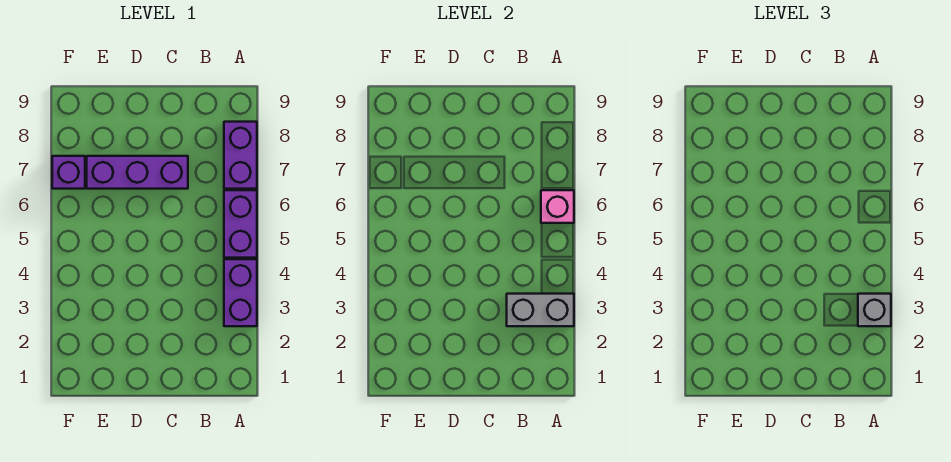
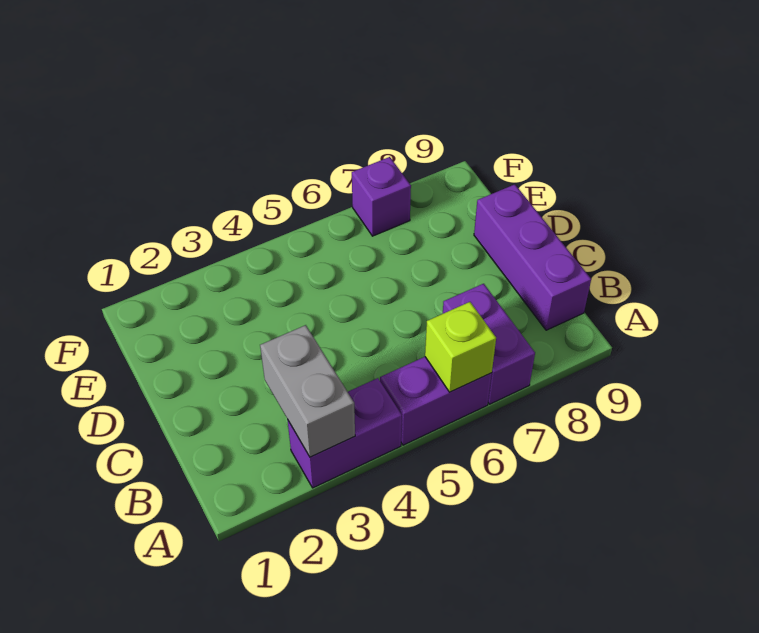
grey 1x1 brick [858,294,891,326] -> none
pink 1x1 brick [541,190,574,223] -> lime 1x1 brick [425,302,496,392]
purple 1x2 brick [224,122,257,189] -> purple 1x2 brick turned to [443,284,535,404]
purple 1x3 brick [87,156,188,189] -> purple 1x3 brick moved to [474,184,591,330]

